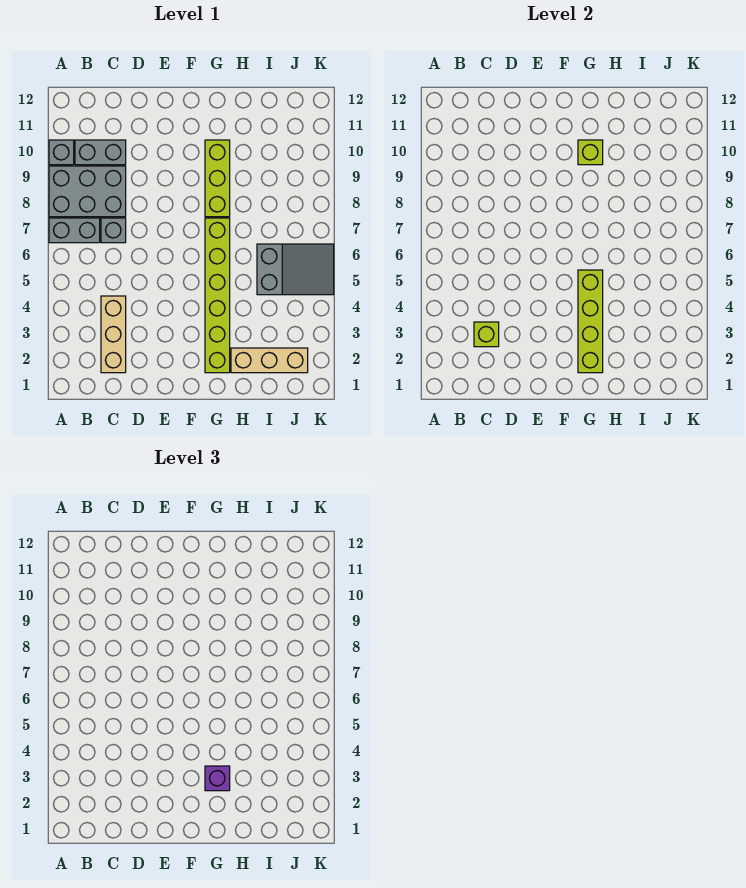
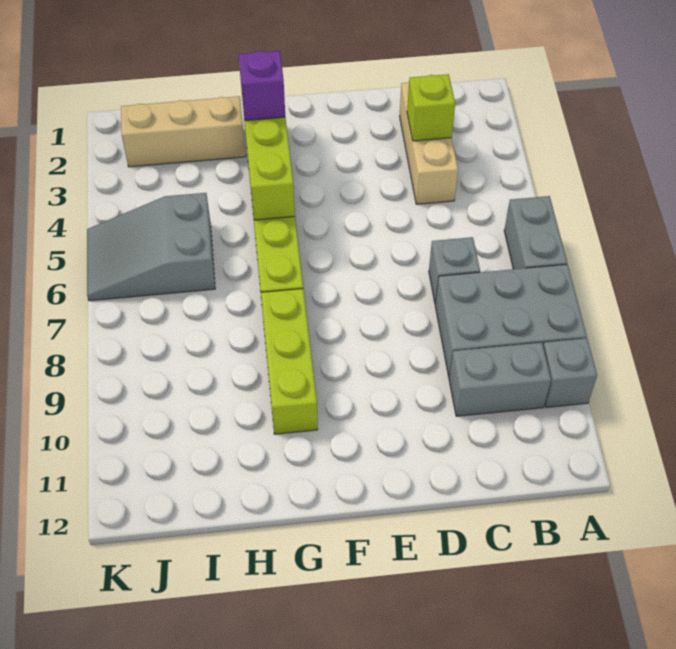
grey 1x2 brick [49,218,100,243] -> grey 1x2 brick turned to [504,196,567,269]
lime 1x1 brick [578,140,603,165] -> none

